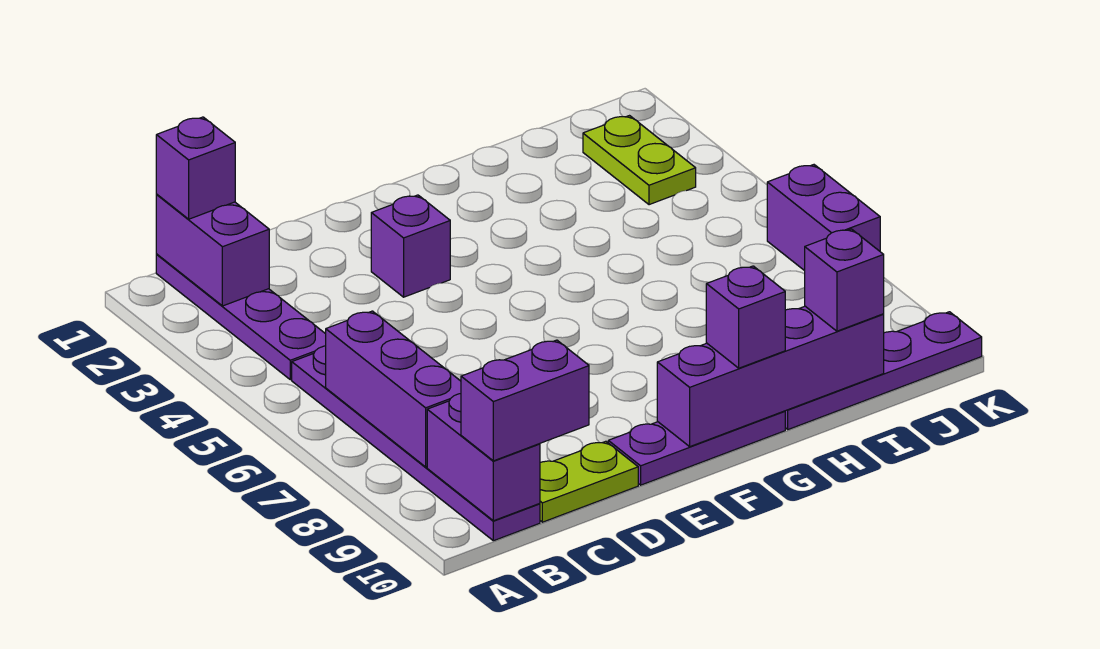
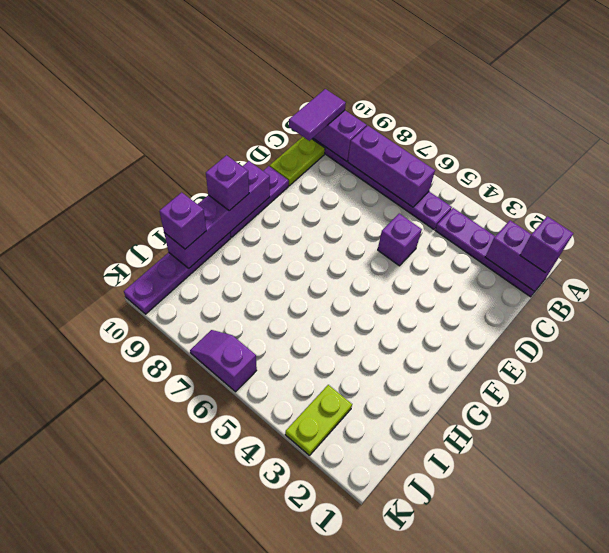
purple 1x2 brick [461,340,589,461] -> purple 1x2 tile [289,89,346,141]
purple 1x1 brick [371,195,450,297] -> purple 1x1 brick moved to [378,214,422,266]
lime 1x2 plate [583,116,696,205] -> lime 1x2 plate turned to [285,385,352,456]
purple 1x2 brick [767,165,880,271] -> purple 1x2 slope [190,330,257,392]

